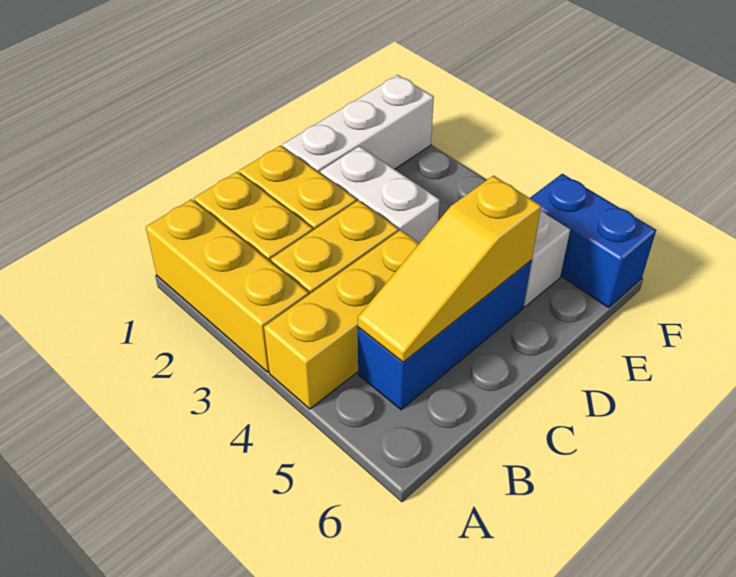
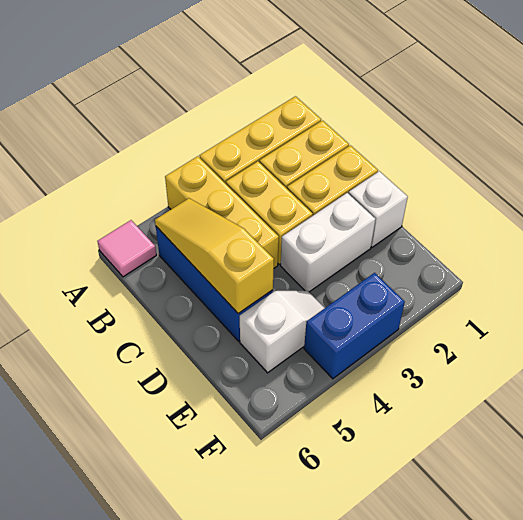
none -> pink 1x1 tile [98,220,156,277]
white 1x3 brick [283,75,434,173] -> white 1x1 brick [349,171,408,247]
blue 1x2 brick [530,174,656,308] -> blue 1x2 brick moved to [304,273,405,379]

